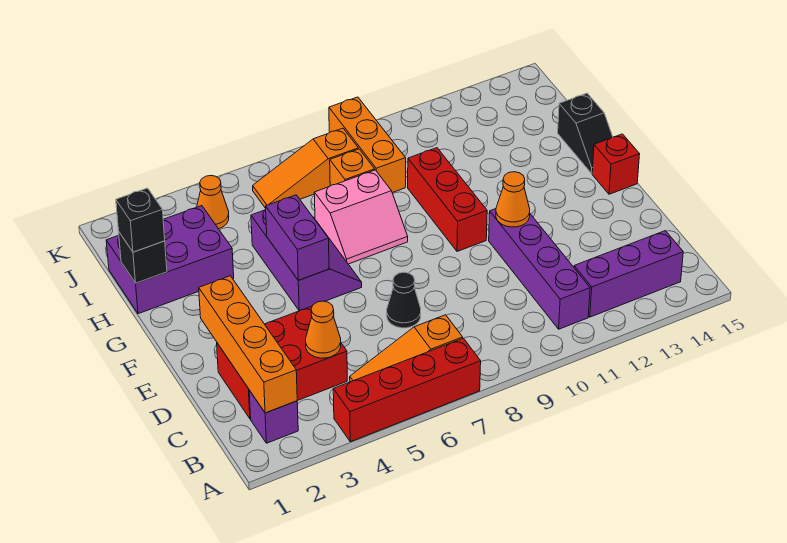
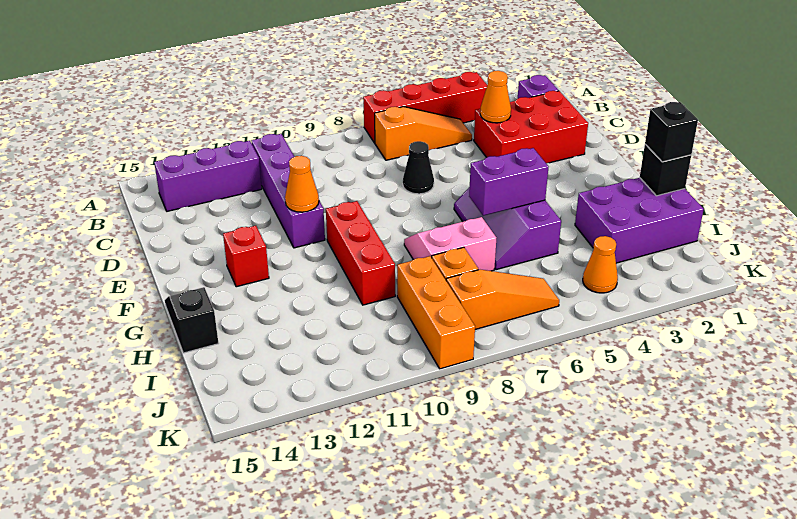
orange 1x4 brick [199,276,297,413] -> none
purple 1x2 brick [266,195,329,280] -> purple 1x2 brick turned to [469,148,548,216]
red 1x1 brick [592,134,640,194] -> red 1x1 brick moved to [223,226,269,287]

